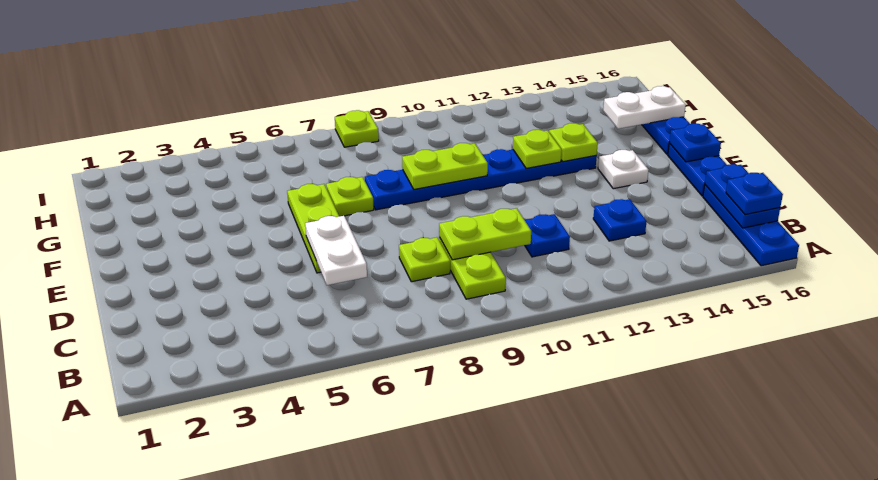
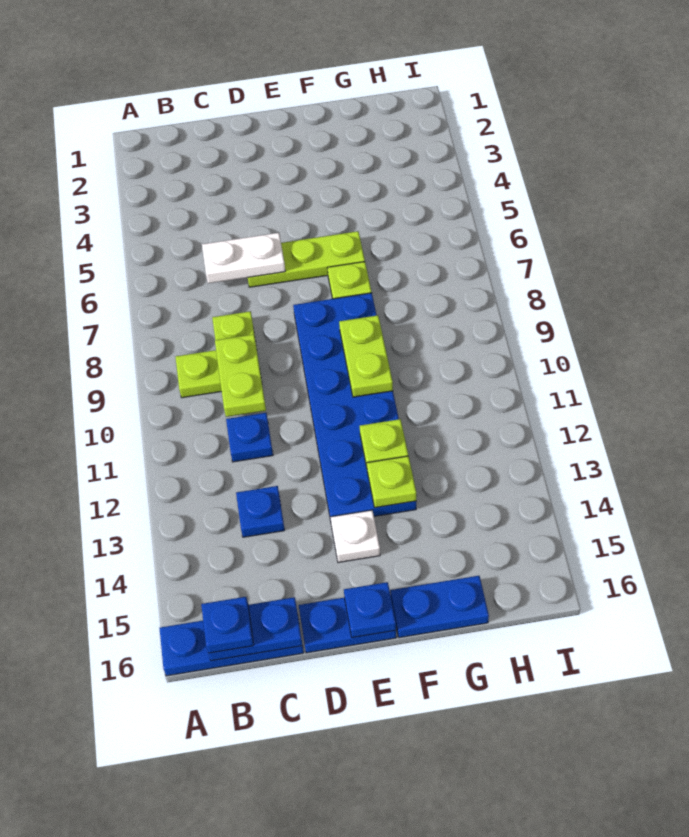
blue 1x6 plate [365,149,597,210] -> blue 2x6 plate [293,293,416,521]
white 1x2 plate [603,86,686,129] -> none
lime 1x1 plate [335,110,379,147] -> none

